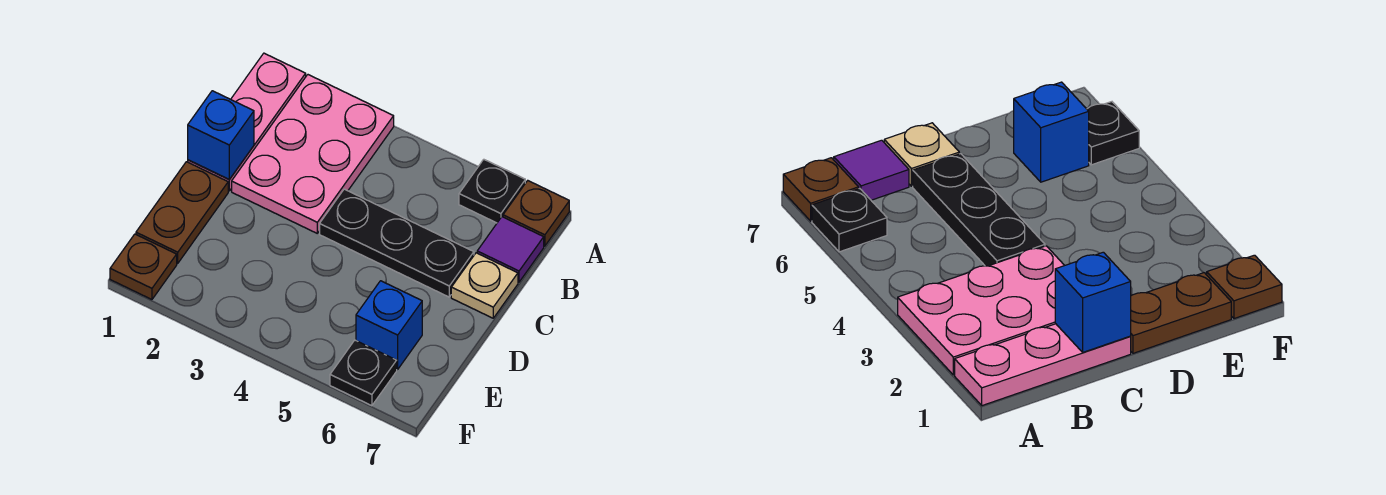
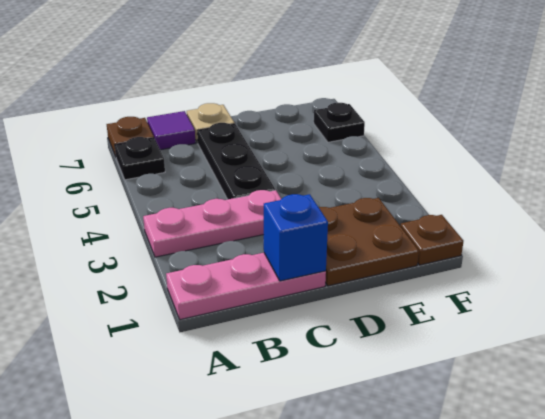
pink 2x3 plate [232,75,394,233] -> pink 1x3 plate [143,190,281,257]
brown 1x2 plate [136,162,228,263] -> brown 2x2 plate [319,198,419,286]
blue 1x1 brick [356,281,422,369] -> none

